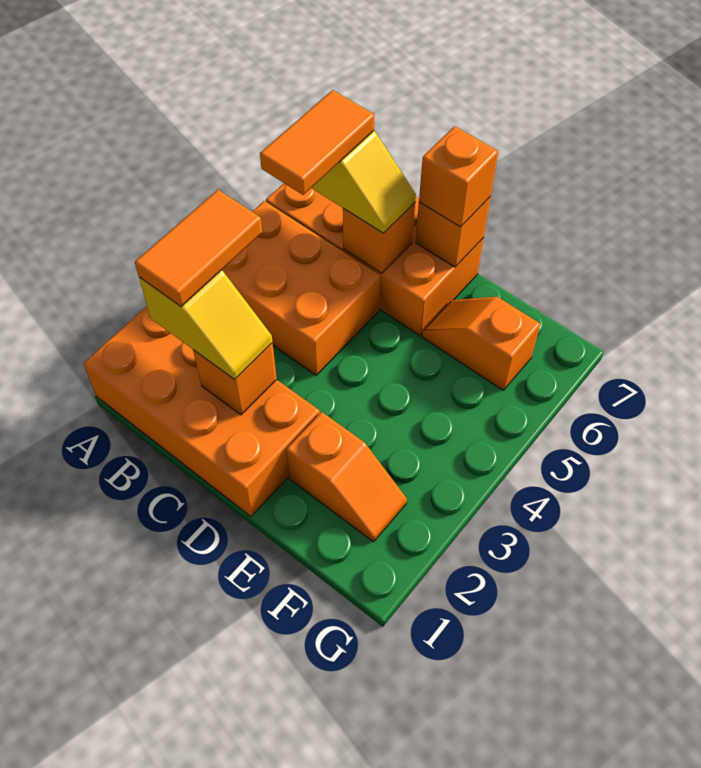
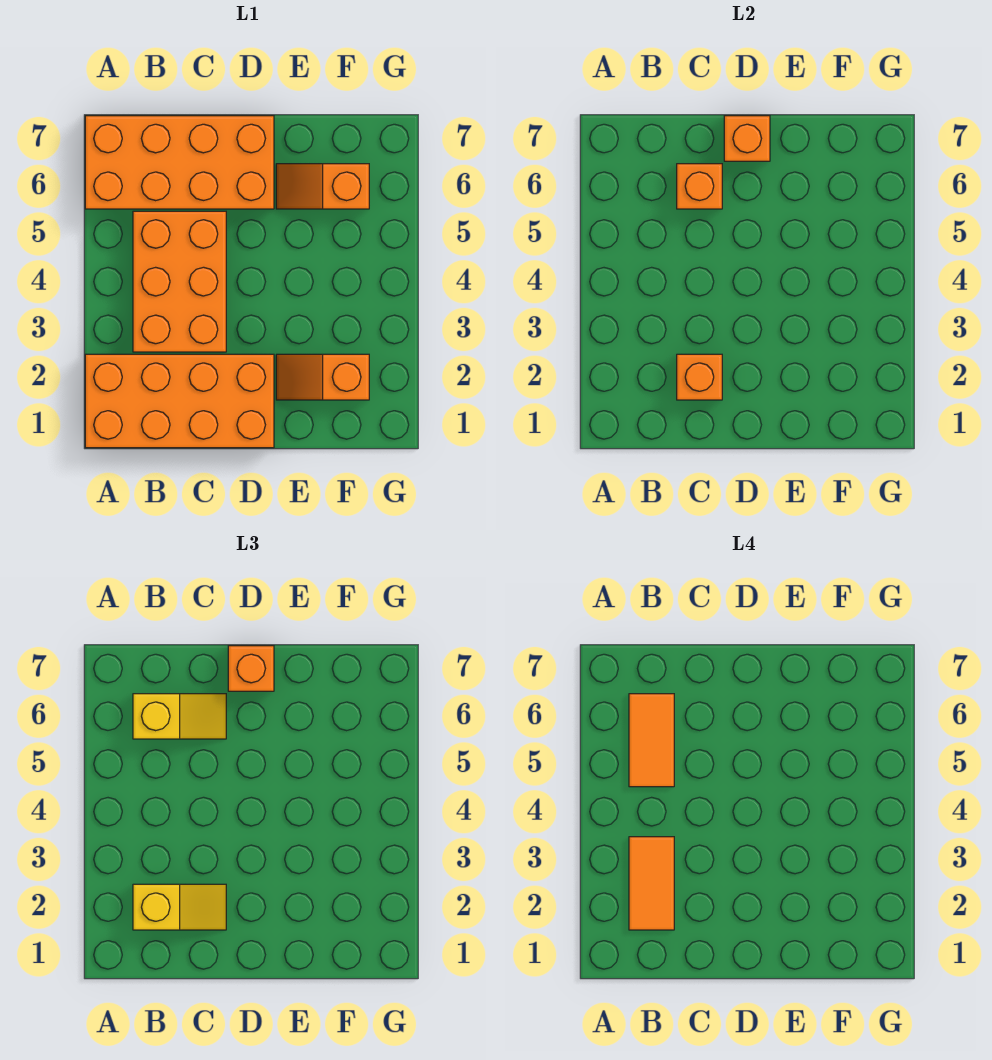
orange 2x3 brick [222,201,380,375] -> orange 2x3 brick turned to [133,211,226,352]
orange 1x2 slope [286,412,407,542] -> orange 1x2 slope turned to [276,354,369,400]

